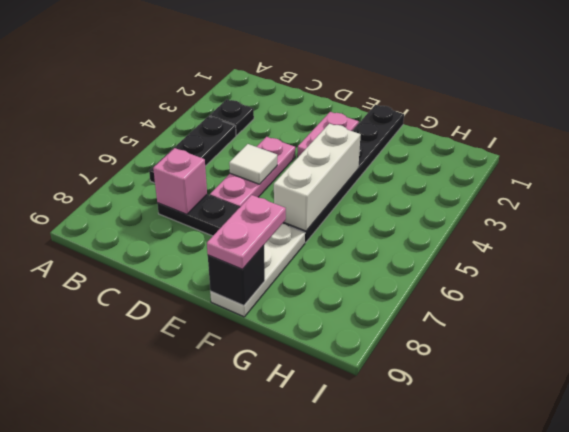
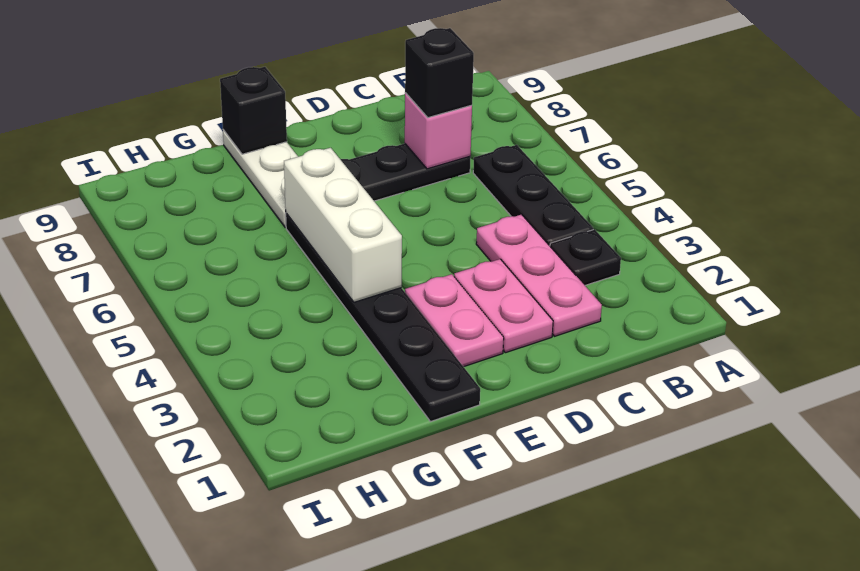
none -> black 1x1 brick [405,28,474,118]
pink 1x3 plate [210,137,295,207] -> pink 1x3 plate moved to [476,214,602,336]
white 1x1 tile [229,144,277,184] -> none
pink 1x2 plate [207,195,286,269] -> pink 1x2 plate moved to [454,259,553,353]

